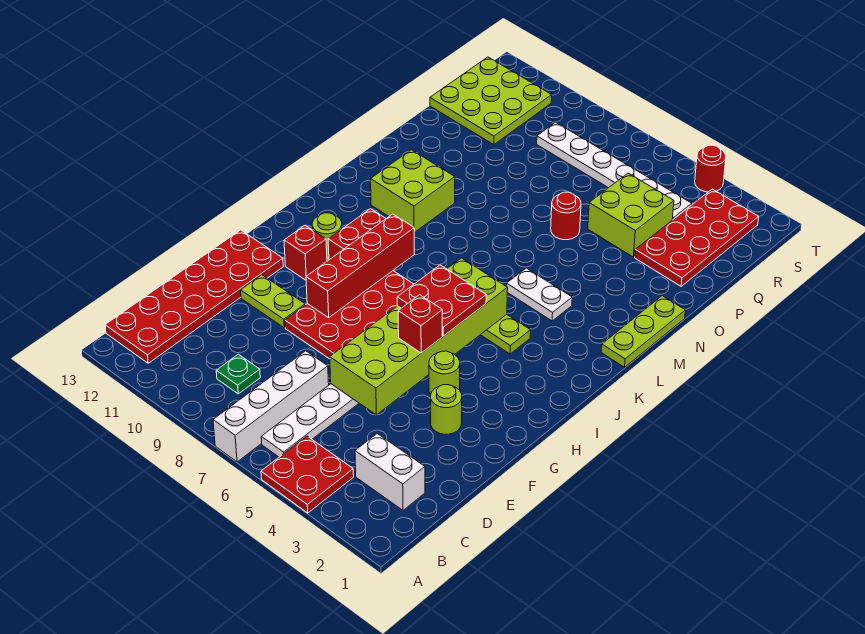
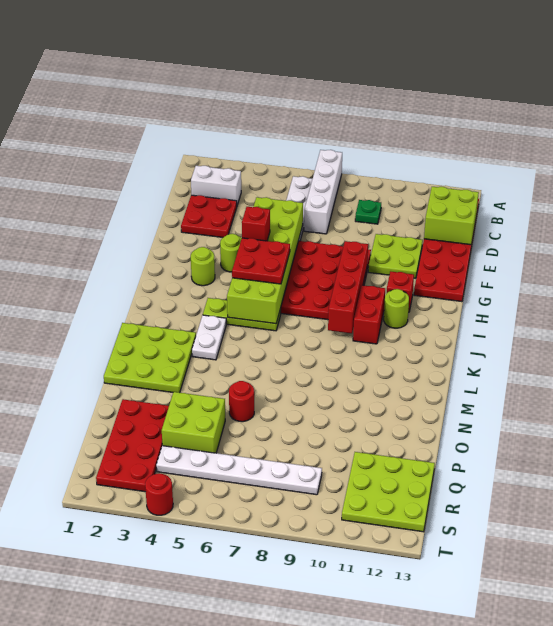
red 2x2 plate [261,436,354,513] -> red 2x2 plate moved to [181,195,237,237]
lime 1x1 round brick [431,385,462,434] -> lime 1x1 round brick moved to [191,247,215,286]
lime 1x2 plate [241,275,305,328] -> lime 2x2 plate [368,234,423,278]
lime 1x3 plate [601,296,685,367] -> lime 3x3 plate [104,323,196,393]
white 1x2 plate [506,268,572,321] -> white 1x2 plate turned to [192,315,226,360]
lime 2x2 brick [371,150,455,233] -> lime 2x2 brick moved to [424,187,479,245]

